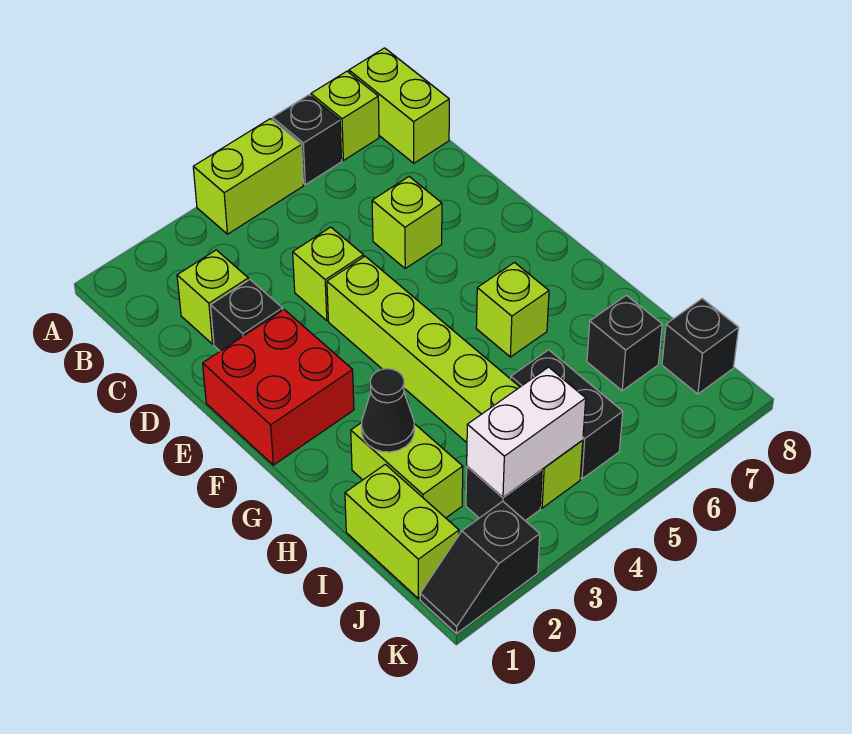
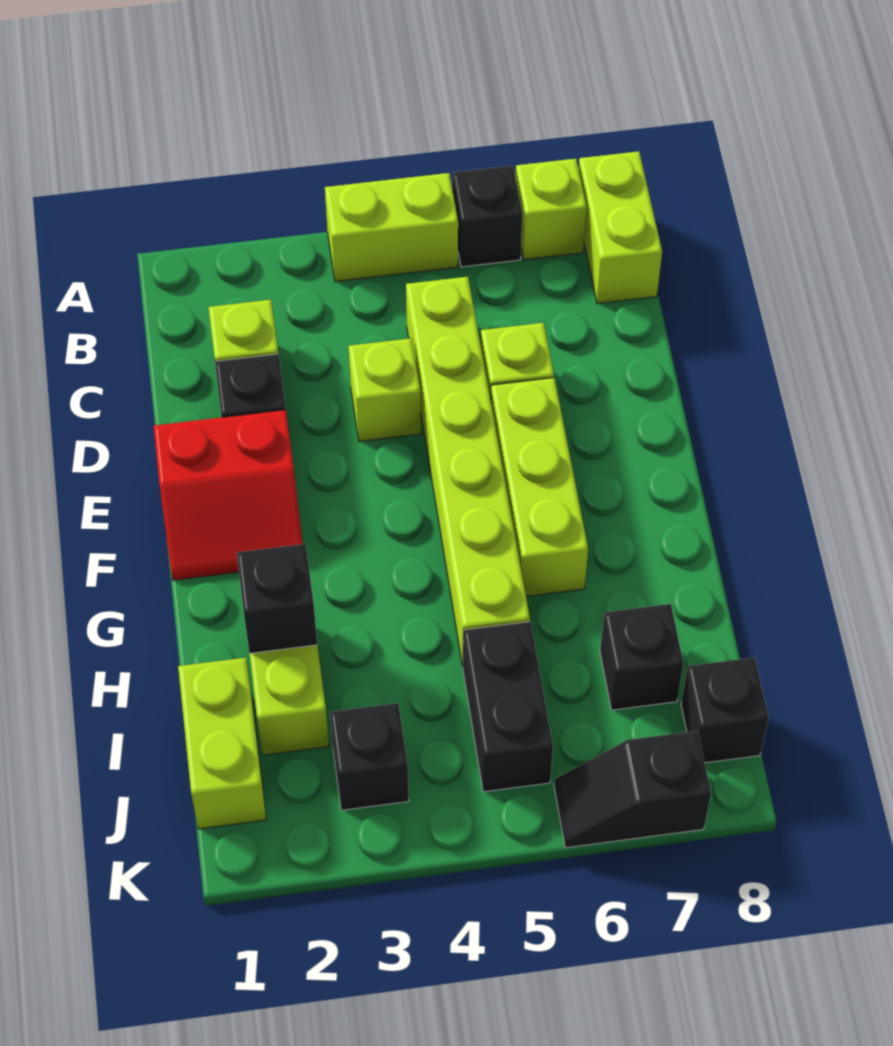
red 2x2 brick [203,310,354,465] -> red 2x2 slope [154,410,303,580]
lime 1x6 brick [327,256,583,508] -> lime 1x6 brick moved to [406,277,530,666]
lime 1x1 brick [476,263,549,357] -> lime 1x3 brick [491,378,588,596]
black 1x1 cone [361,369,414,452] -> black 1x1 brick [237,544,317,653]
white 1x2 brick [467,367,586,497] -> none
black 1x2 slope [420,501,540,634] -> black 1x2 slope moved to [554,731,711,848]

